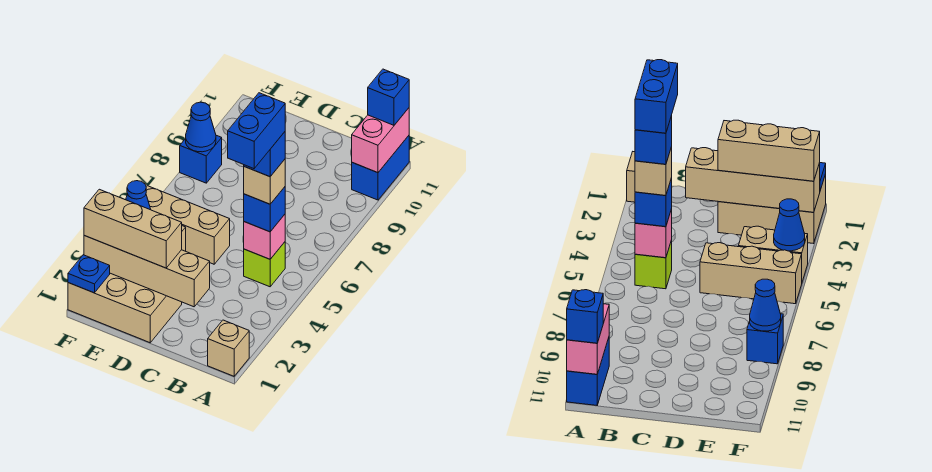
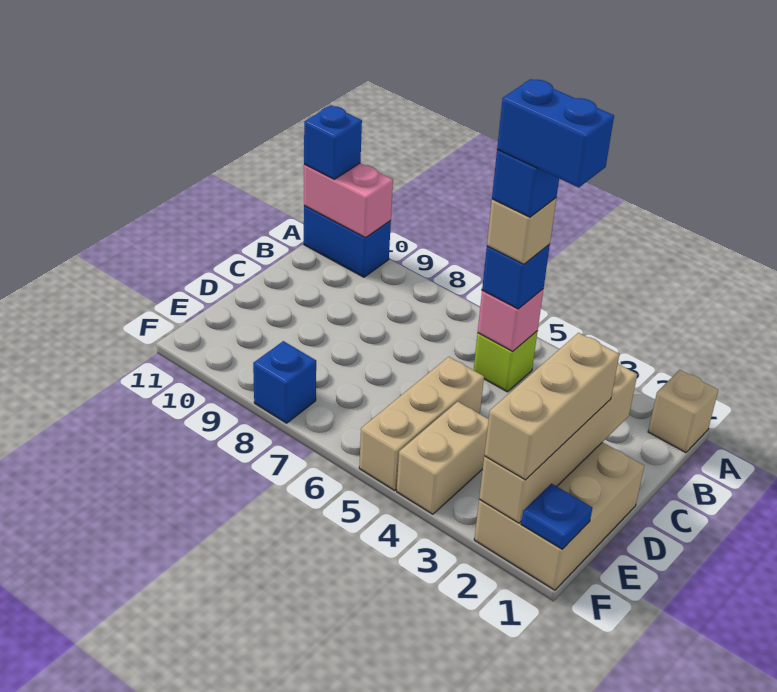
blue 1x1 cone [126,181,151,210] -> none
blue 1x1 cone [186,102,216,152] -> none

